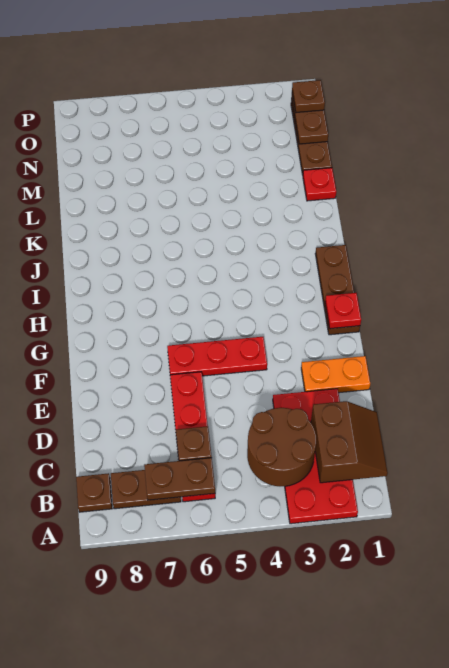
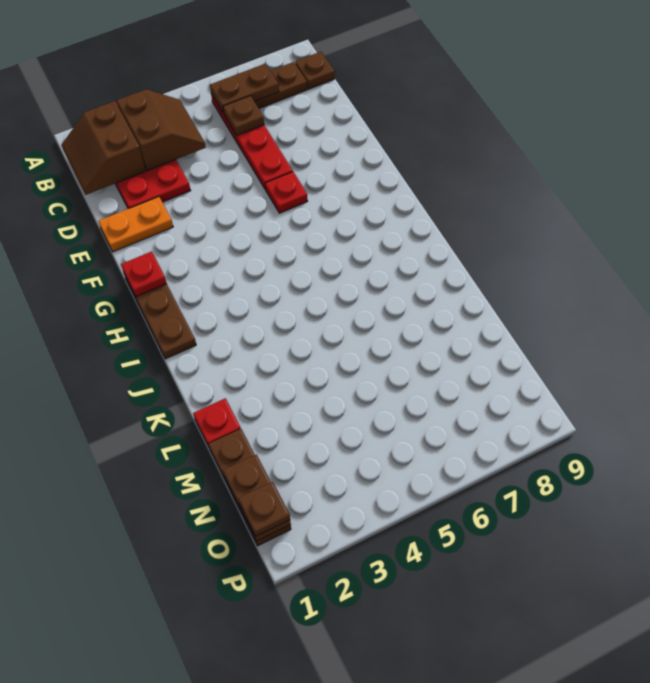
brown 2x2 round brick [247,408,317,486] -> brown 2x2 slope [117,89,206,171]
red 1x3 plate [167,337,267,376] -> red 1x1 plate [265,172,308,213]

